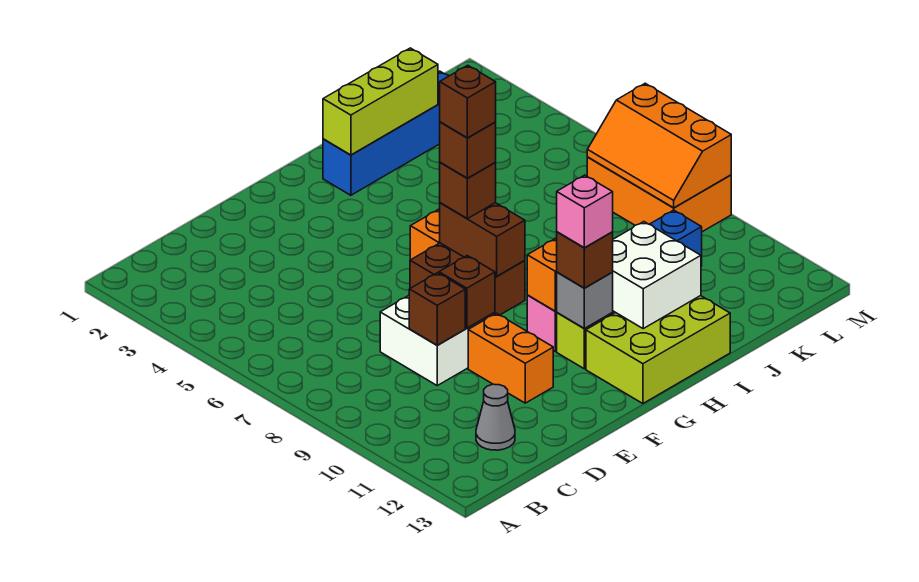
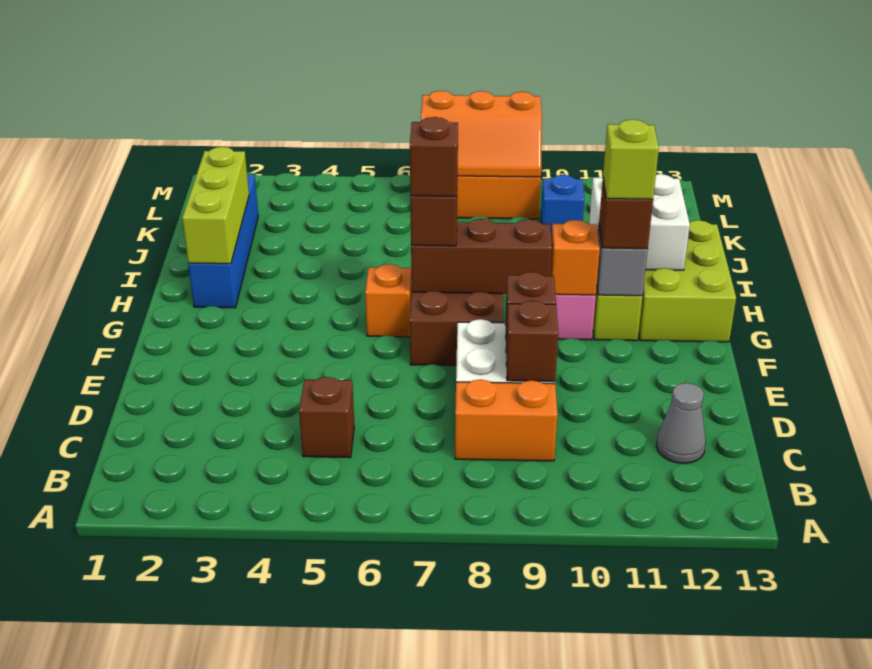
orange 1x2 brick [468,313,553,403] -> orange 1x2 brick moved to [455,379,557,461]
brown 1x2 brick [440,203,525,276] -> brown 1x3 brick [411,219,552,294]
brown 1x1 brick [440,65,496,138] -> brown 1x1 brick moved to [299,377,354,458]
pink 1x1 brick [557,175,613,248] -> lime 1x1 brick [603,119,659,199]

